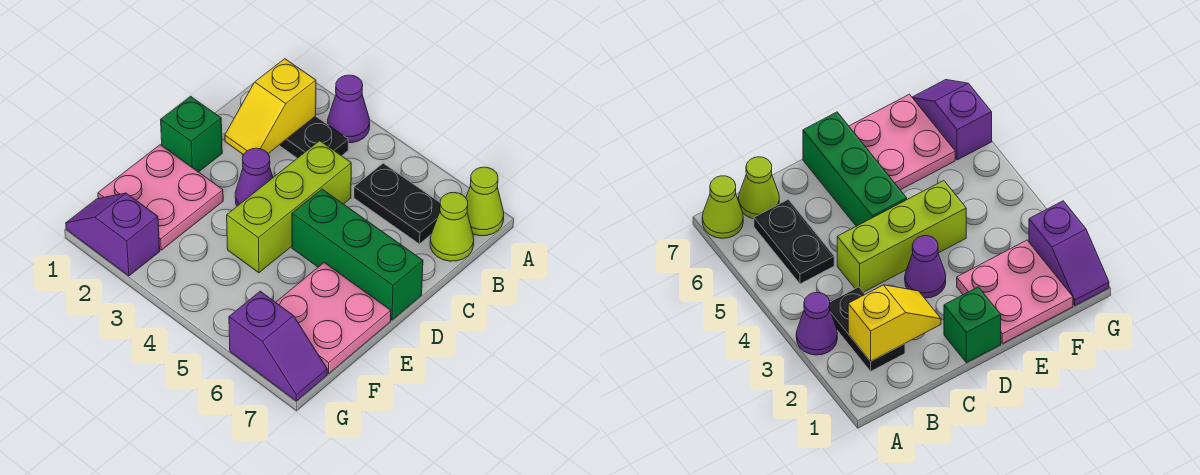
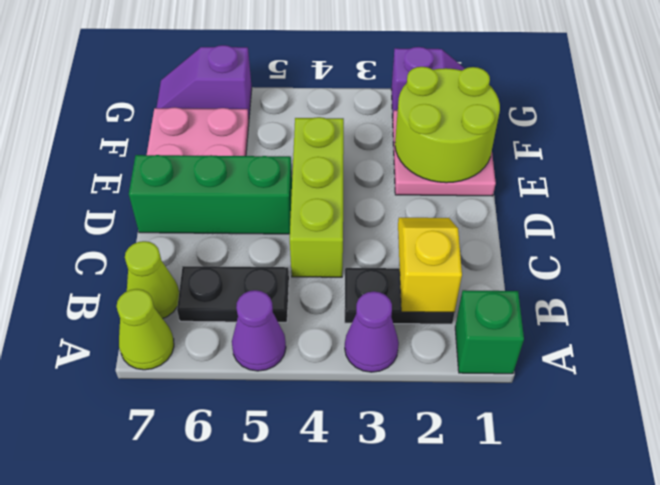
green 1x1 brick [161,96,222,172] -> green 1x1 brick moved to [455,290,524,374]
purple 1x1 cone [235,148,273,206] -> purple 1x1 cone moved to [232,290,286,371]
none -> lime 2x2 round brick [395,67,500,183]

